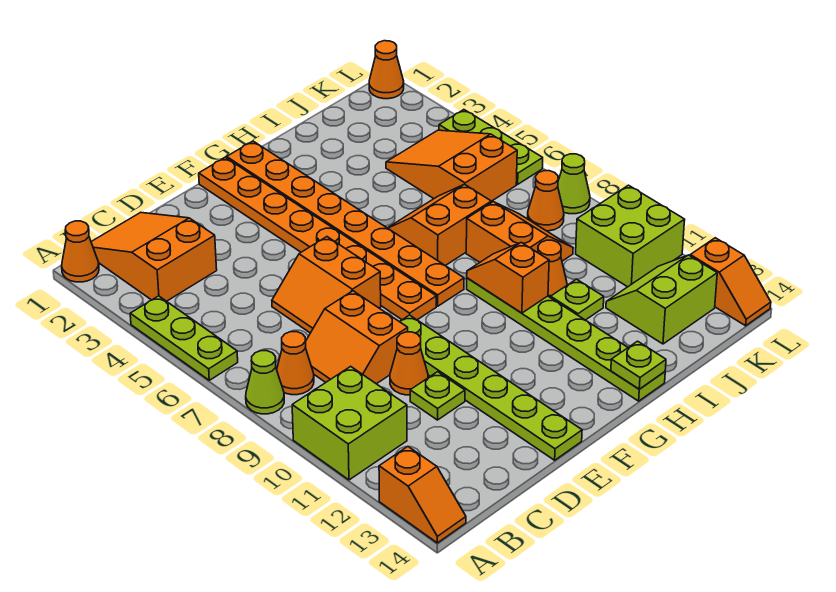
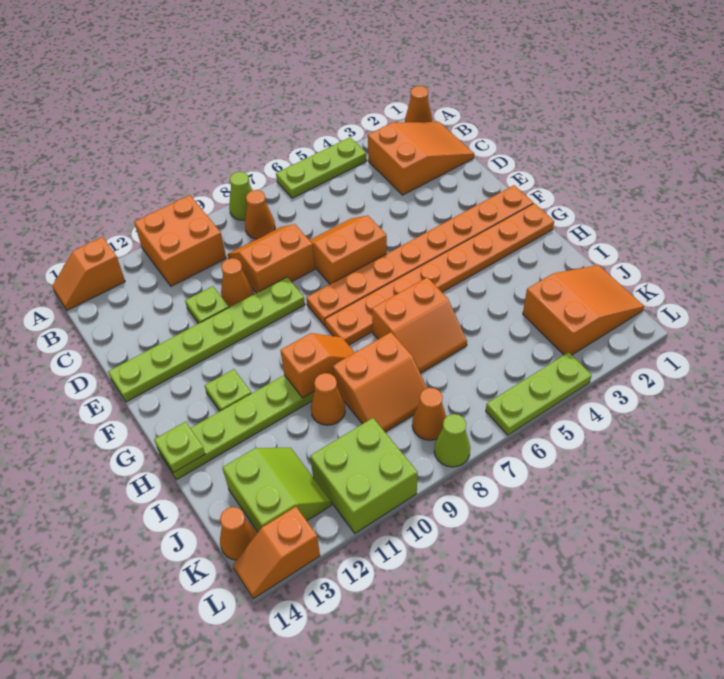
lime 2x2 brick [292,366,407,480] -> orange 2x2 brick [134,195,226,286]
orange 2x2 slope [388,184,491,266] -> orange 2x2 slope turned to [372,277,467,373]
lime 1x1 plate [551,279,604,320] -> lime 1x1 plate moved to [205,369,251,411]
orange 2x3 slope [386,130,517,201] -> orange 2x3 slope moved to [523,265,644,355]
orange 1x1 cone [369,41,404,99] -> orange 1x1 cone moved to [220,507,257,560]

